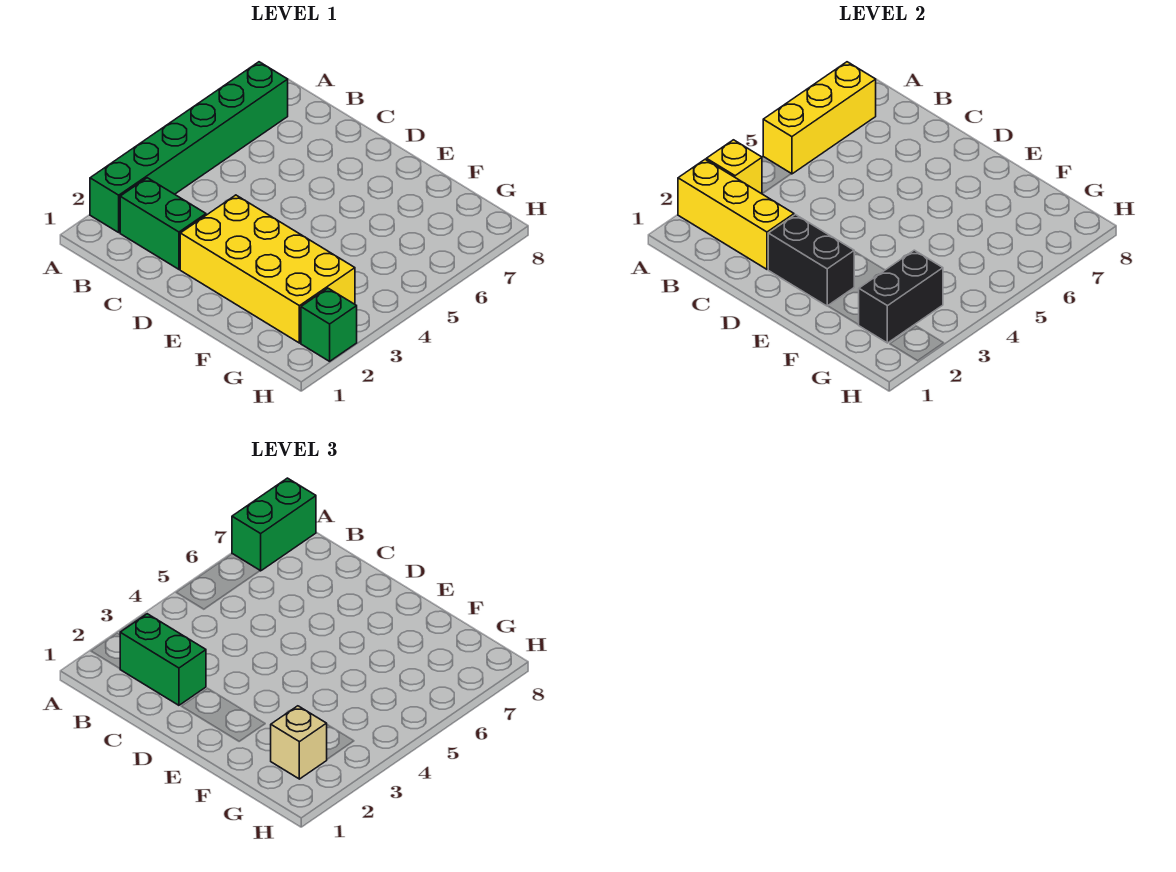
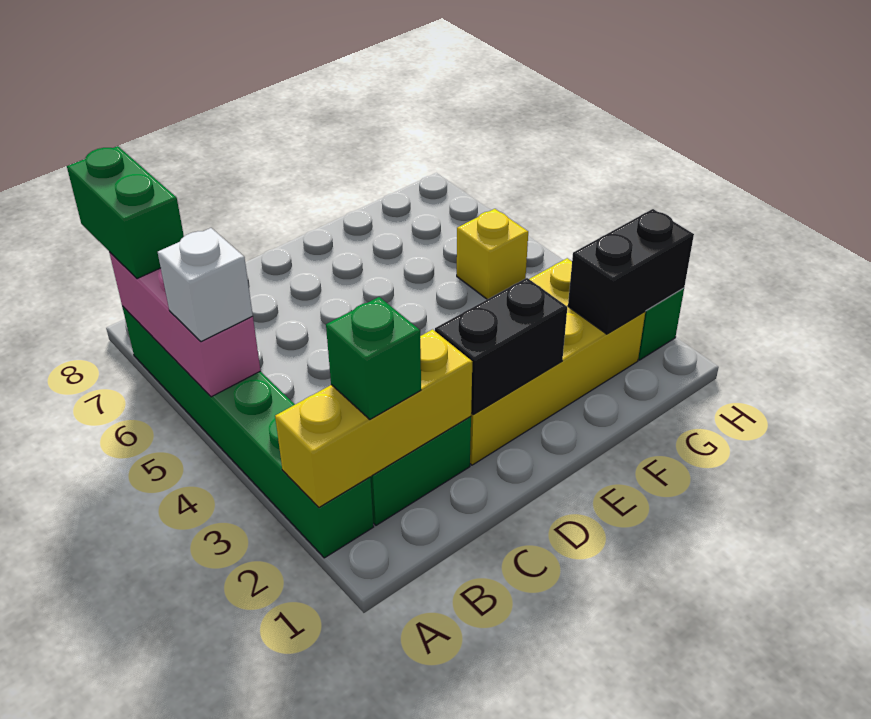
yellow 1x1 brick [706,140,762,194] -> yellow 1x1 brick moved to [457,209,528,299]
yellow 1x3 brick [763,62,876,174] -> pink 1x3 brick [109,252,261,397]
none -> white 1x1 brick [158,228,253,342]
green 1x2 brick [120,614,206,705] -> green 1x1 brick [326,297,421,419]
black 1x2 brick [859,250,943,343] -> black 1x2 brick turned to [568,209,694,334]
tan 1x1 brick [271,706,327,779] -> none

